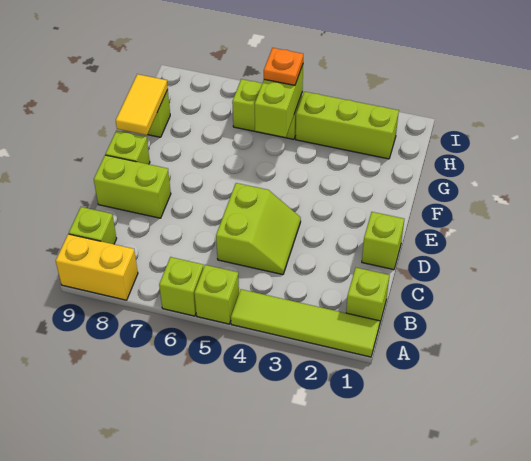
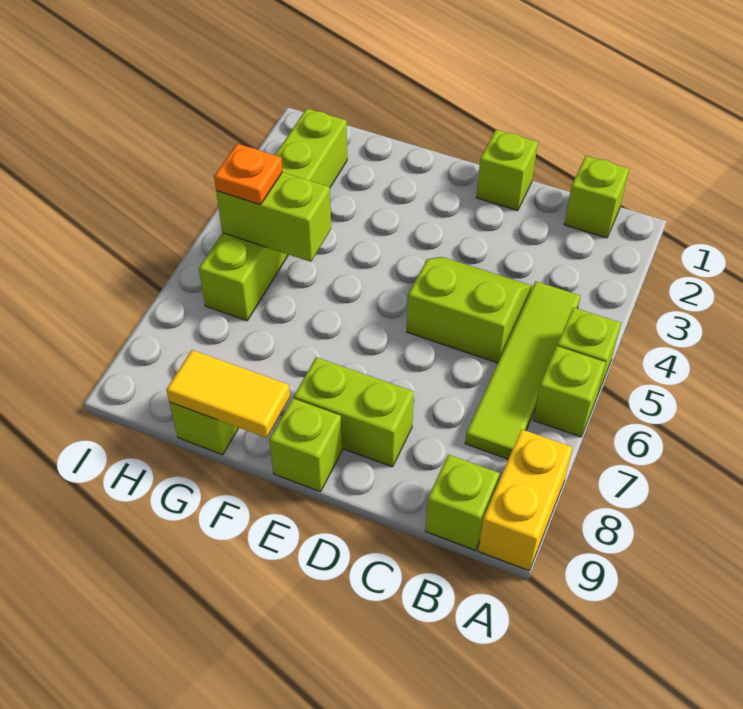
lime 1x4 tile [231,289,380,357] -> lime 1x4 tile moved to [465,281,580,459]
lime 1x2 brick [94,155,171,218] -> lime 1x2 brick turned to [294,357,414,467]

